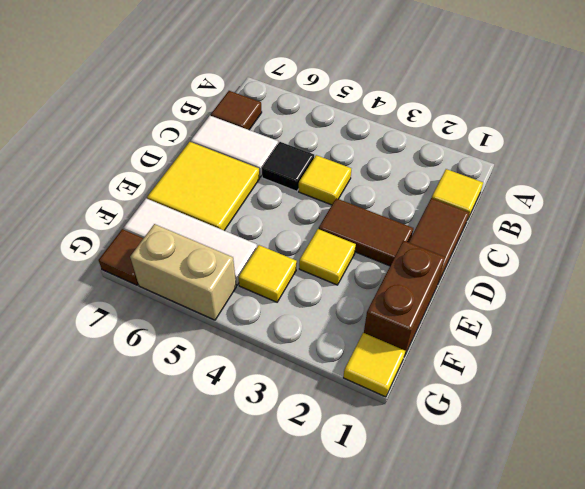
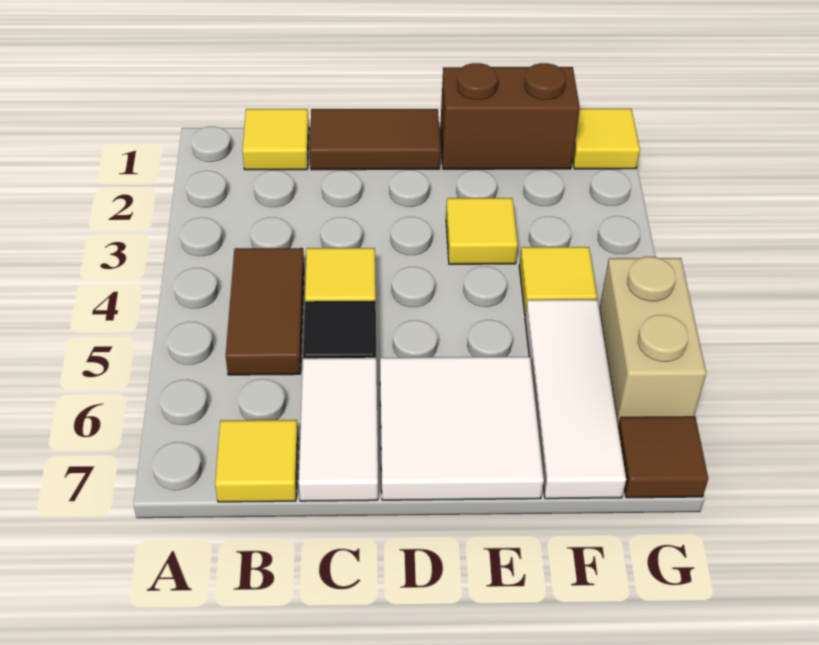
brown 1x1 tile [211,91,262,130] -> yellow 1x1 tile [215,420,298,502]
brown 1x2 tile [319,198,413,266] -> brown 1x2 tile moved to [226,248,304,375]
yellow 2x2 tile [147,142,260,231] -> white 2x2 tile [380,357,544,500]

